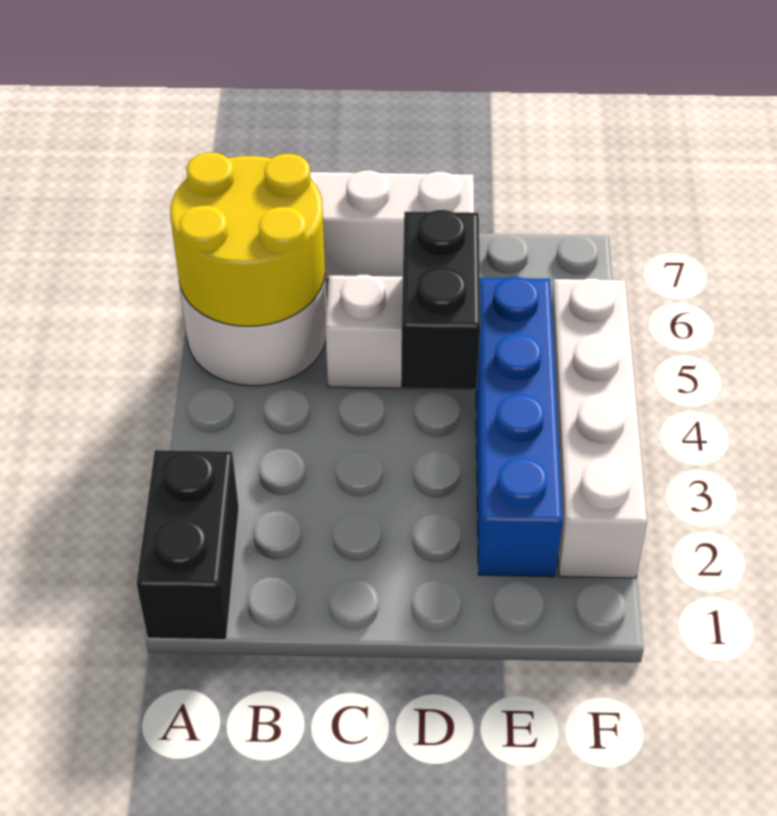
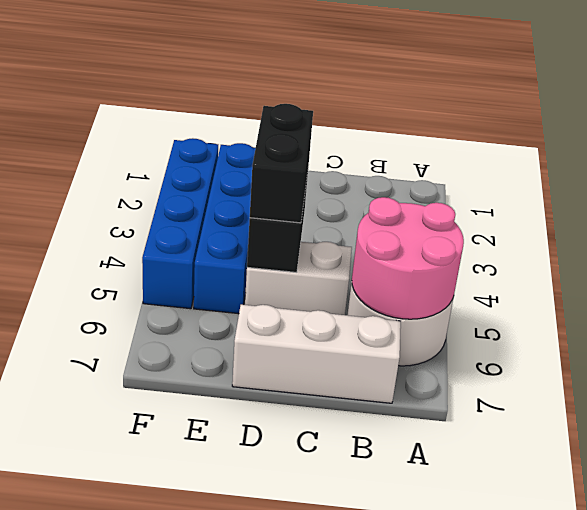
black 1x2 brick [136,450,239,640] -> black 1x2 brick moved to [250,104,313,223]
yellow 2x2 round brick [170,153,325,326] -> pink 2x2 round brick [352,197,464,319]
white 1x4 brick [551,278,647,578] -> blue 1x4 brick [142,138,218,309]

